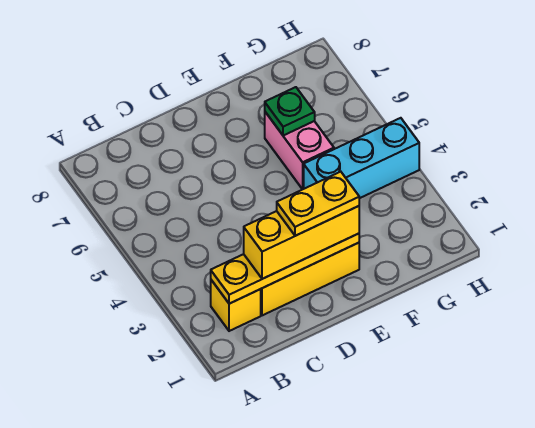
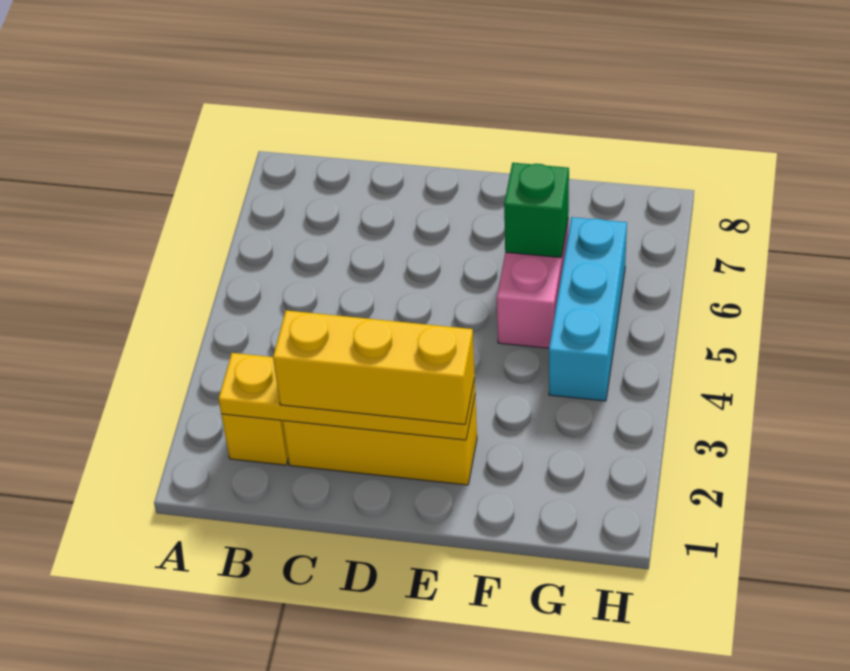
yellow 1x2 plate [277,172,359,236] -> none
cyan 1x3 brick [304,118,419,198] -> cyan 1x3 brick turned to [549,217,627,401]
green 1x1 plate [265,87,315,136] -> green 1x1 brick [504,163,569,258]

